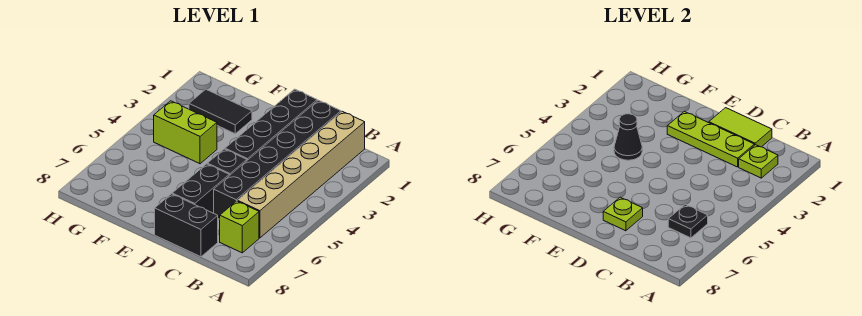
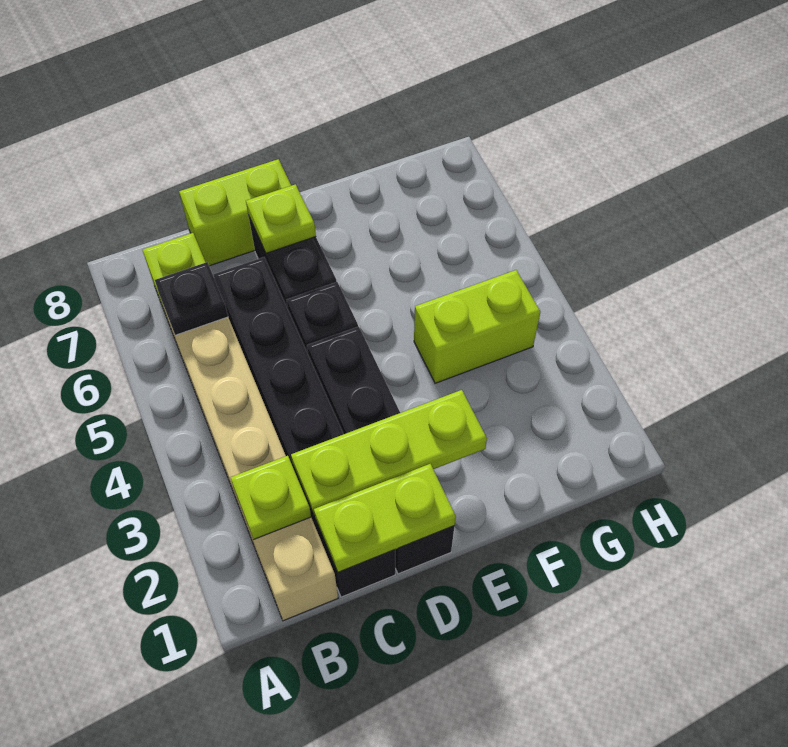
lime 1x2 tile [709,108,772,147] -> lime 1x2 plate [314,464,456,572]
black 1x2 brick [155,194,218,257] -> lime 1x2 brick [179,159,291,266]
black 1x2 tile [189,89,252,134] -> none
black 1x1 cone [614,114,642,160] -> none

